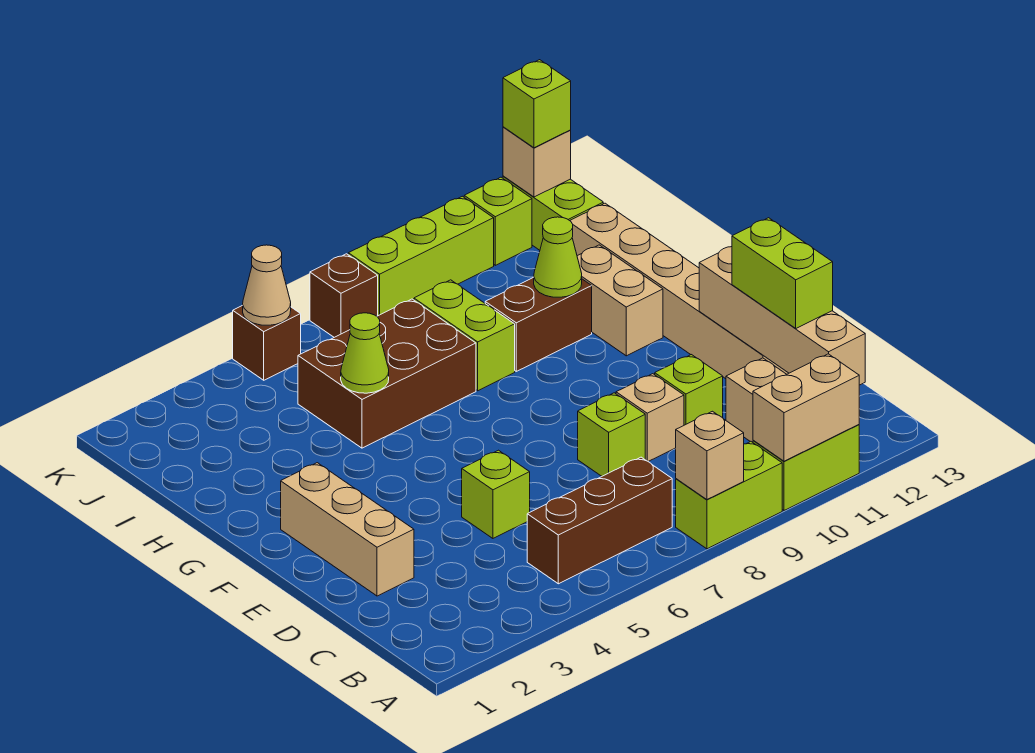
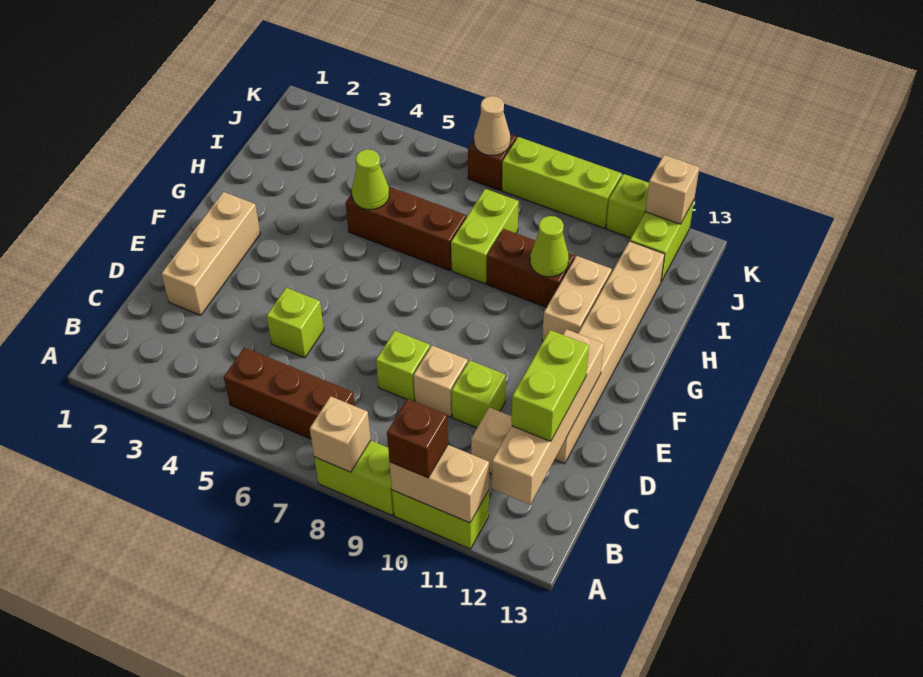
brown 2x3 brick [298,299,476,448] -> brown 1x3 brick [346,187,466,270]
brown 1x1 brick [233,305,301,380] -> brown 1x1 brick moved to [387,399,448,478]
tan 1x1 cone [243,245,291,325] -> tan 1x1 cone moved to [474,96,510,155]
lime 1x1 brick [503,60,571,148] -> none

